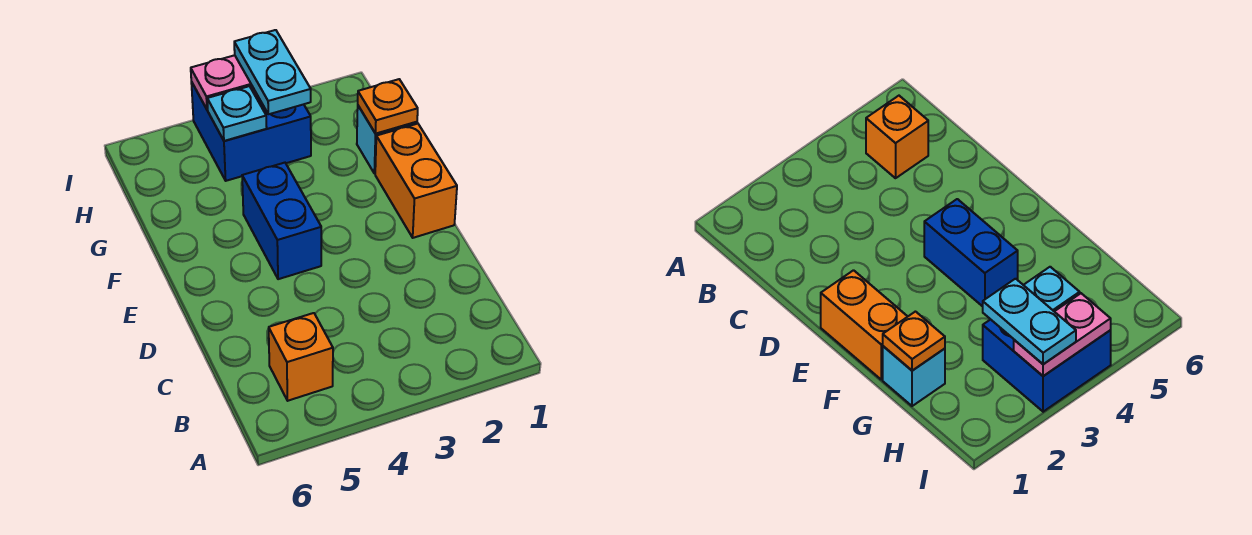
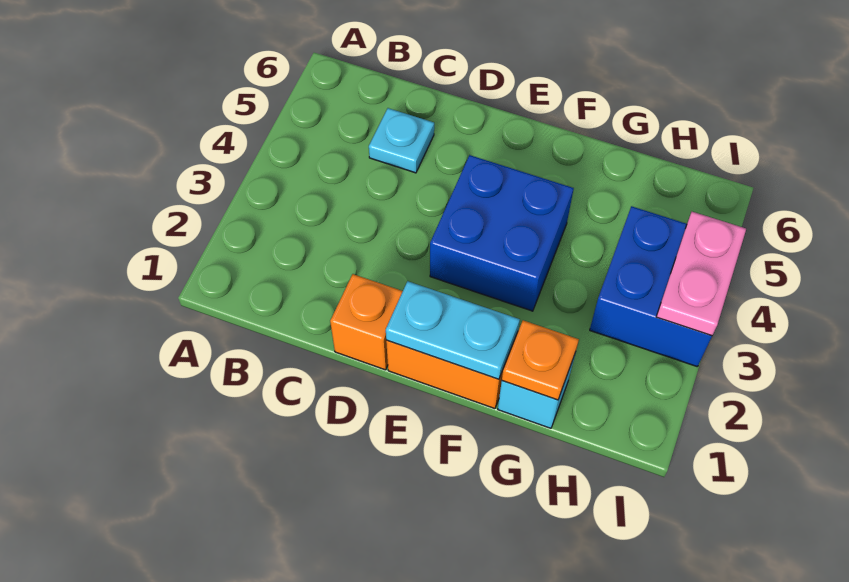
orange 1x1 brick [269,313,333,401] -> orange 1x1 brick moved to [330,274,403,370]
blue 1x2 brick [242,163,321,279] -> blue 2x2 brick [430,155,574,311]
cyan 1x2 plate [234,30,311,114] -> cyan 1x2 plate moved to [386,281,520,379]
cyan 1x1 plate [207,86,267,141] -> cyan 1x1 plate moved to [369,108,434,173]

